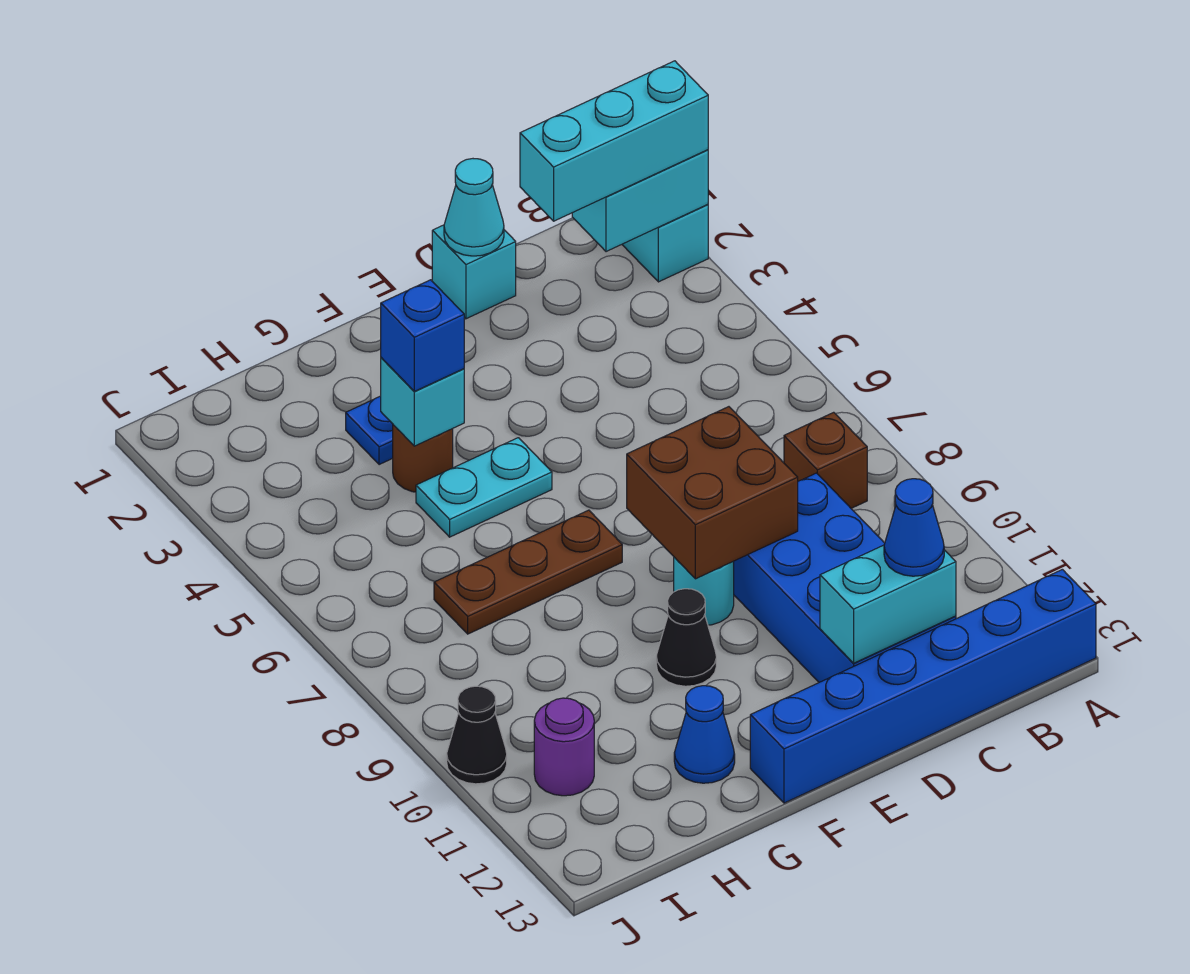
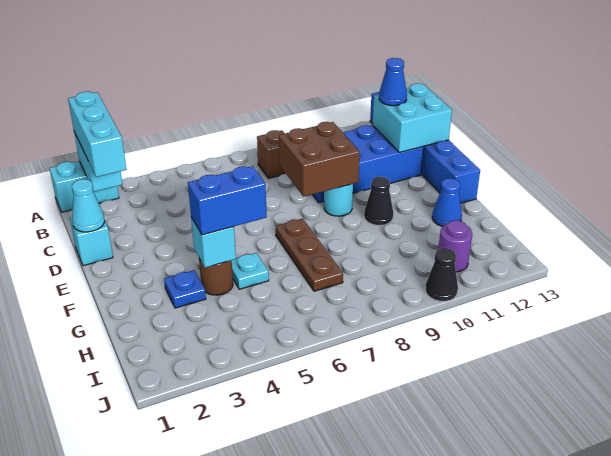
cyan 1x2 brick [820,545,956,663] -> cyan 2x2 brick [373,83,452,152]
cyan 1x2 plate [416,438,552,537] -> cyan 1x1 plate [232,253,269,289]
blue 1x1 brick [381,280,464,391] -> blue 1x2 brick [188,166,267,235]

